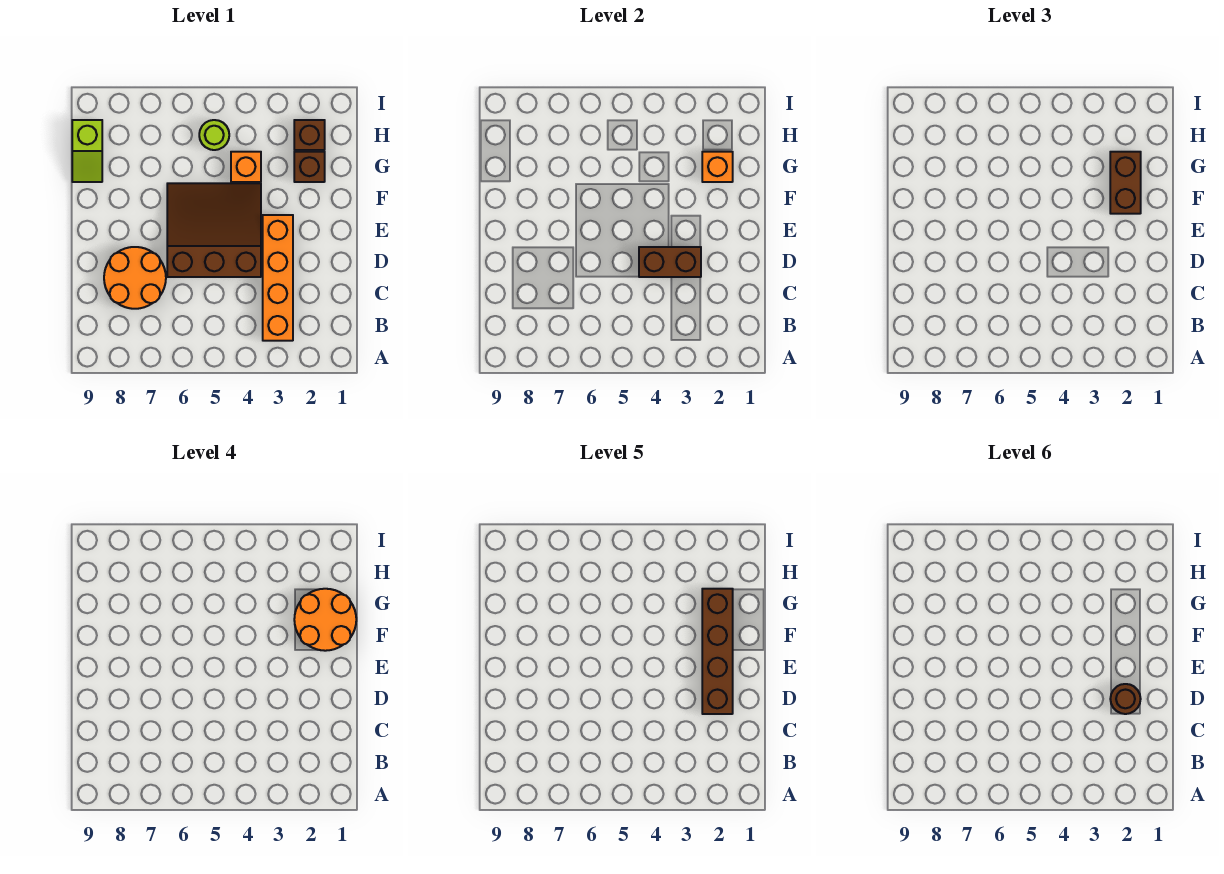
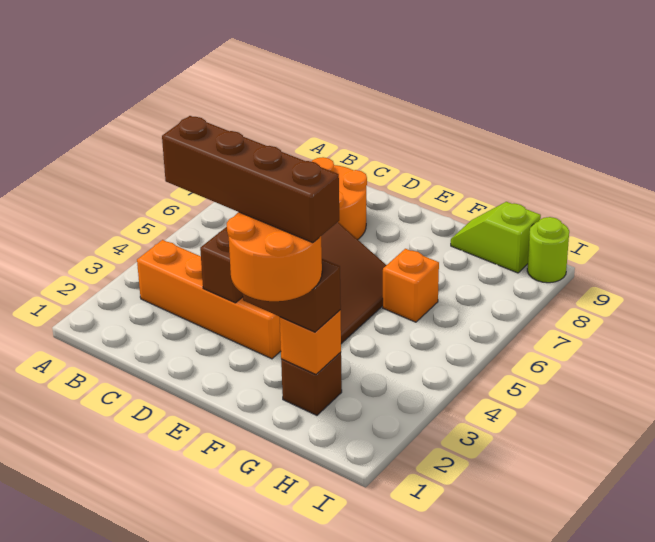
brown 1x1 round brick [1110,684,1141,714] -> none
orange 1x1 brick [231,152,261,182] -> orange 1x1 brick moved to [383,249,439,322]
brown 1x1 brick [294,120,325,150] -> none
lime 1x1 round brick [199,120,229,150] -> lime 1x1 round brick moved to [527,217,569,283]

